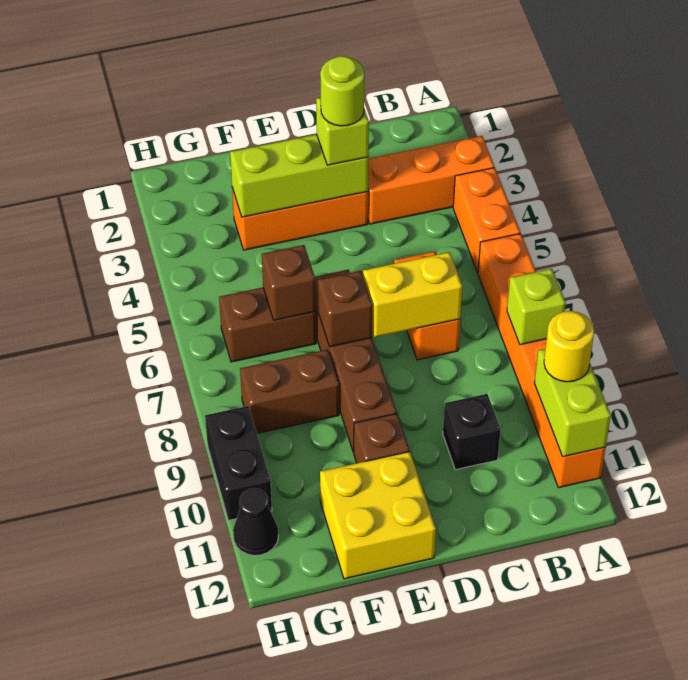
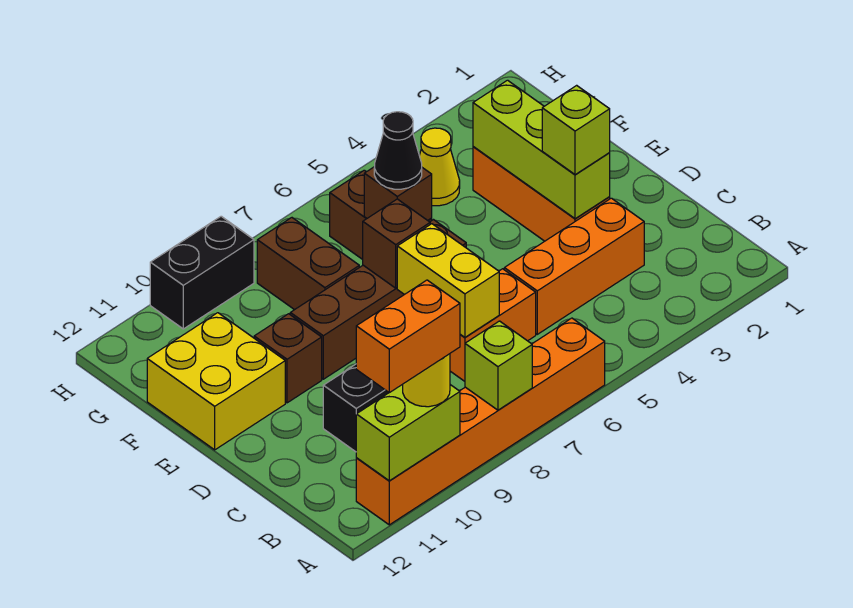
orange 1x3 brick [368,136,494,224] -> orange 1x3 brick turned to [504,198,644,334]
orange 1x2 brick [453,168,520,273] -> orange 1x2 brick moved to [356,280,460,393]
lime 1x1 round brick [320,56,364,126] -> none
none -> yellow 1x1 cone [419,128,460,206]
black 1x1 cone [233,489,278,556] -> black 1x1 cone moved to [374,112,422,189]

